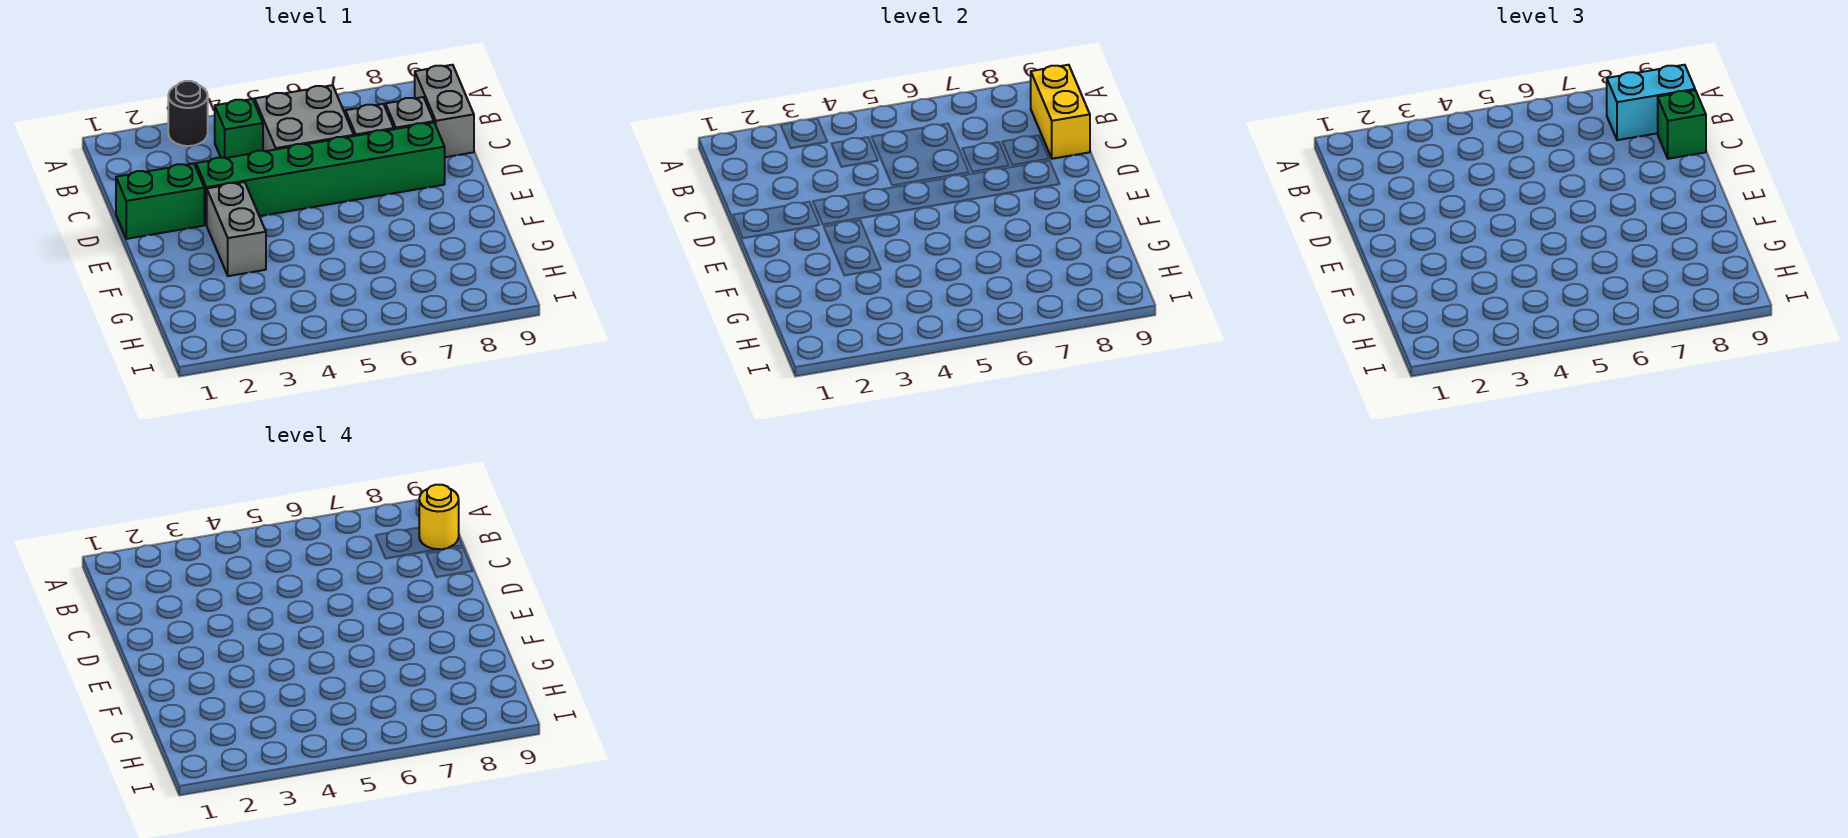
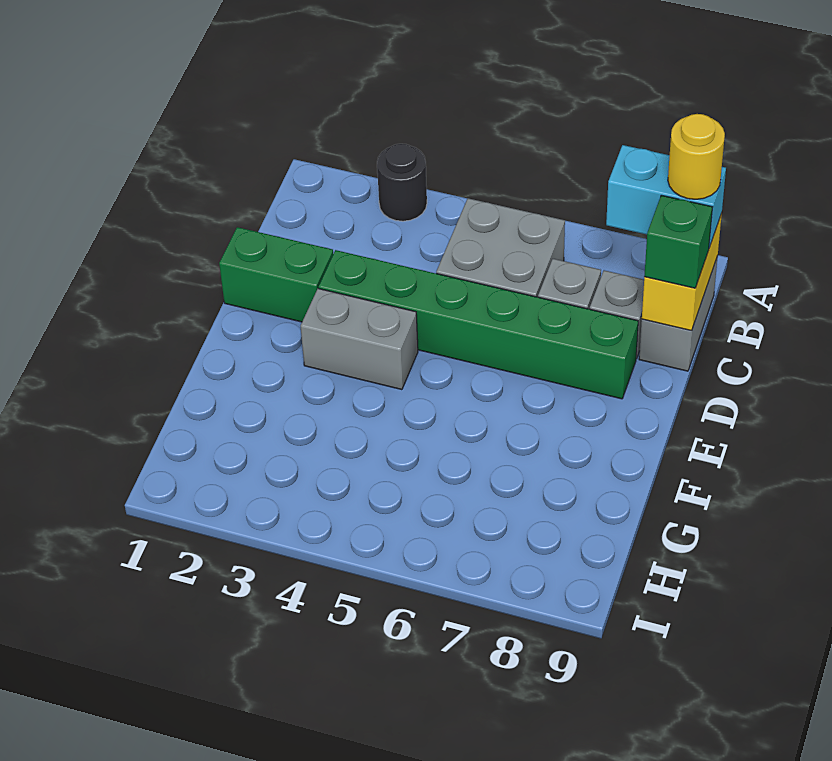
green 1x1 brick [215,99,263,158] -> none
grey 1x2 brick [207,182,266,276] -> grey 1x2 brick turned to [301,289,418,390]

